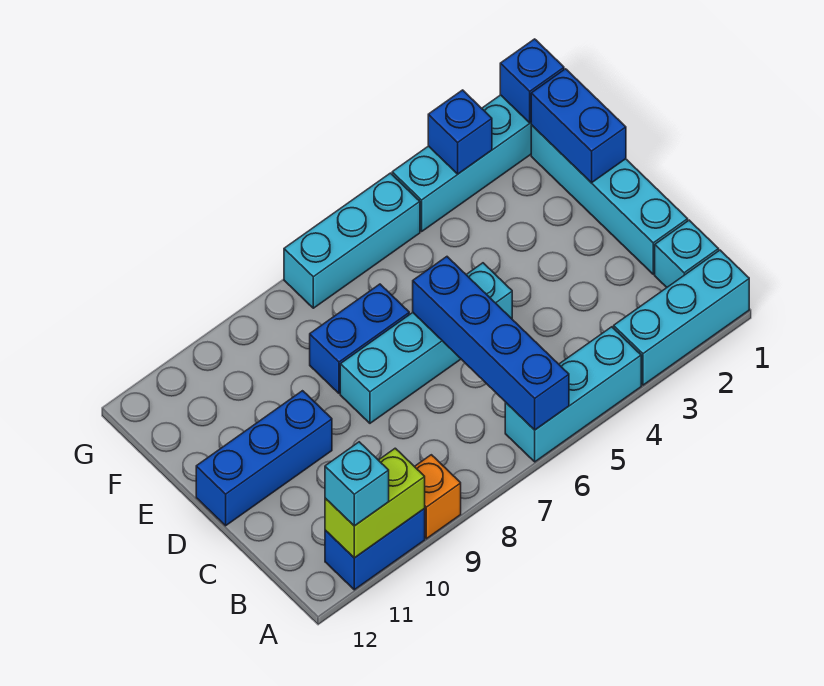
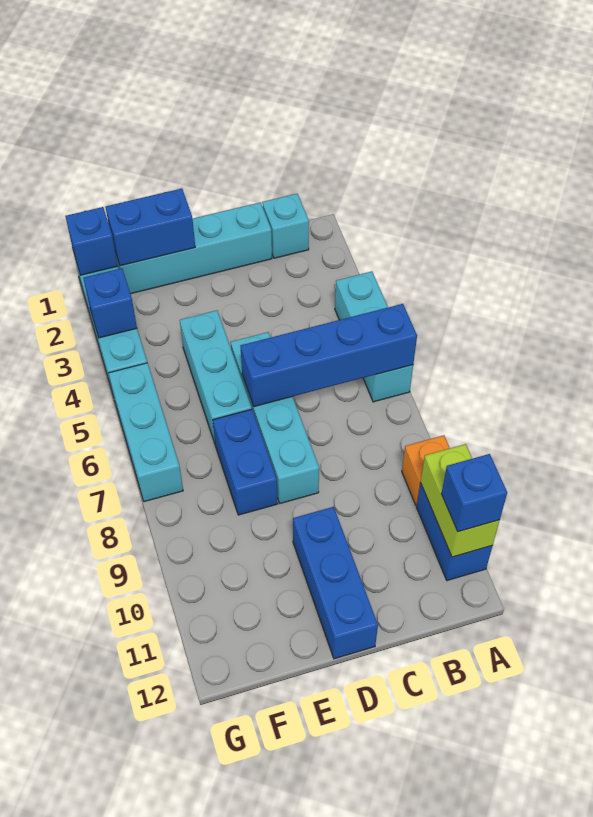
cyan 1x3 brick [614,250,749,385] -> cyan 1x3 brick moved to [180,310,252,443]
cyan 1x1 brick [325,442,389,526] -> blue 1x1 brick [441,454,507,532]

